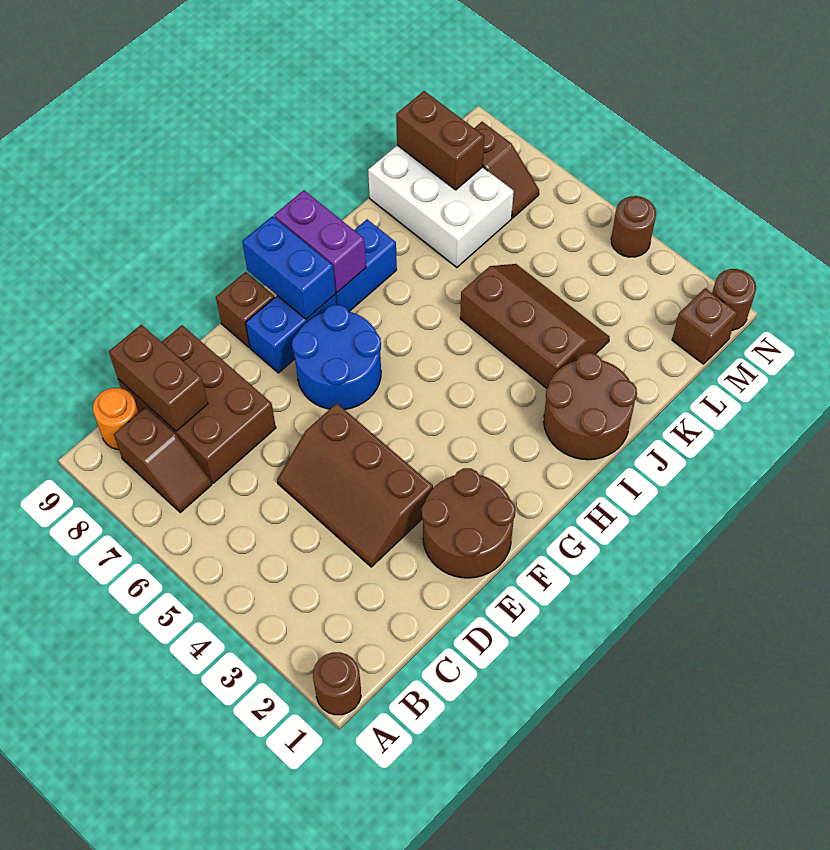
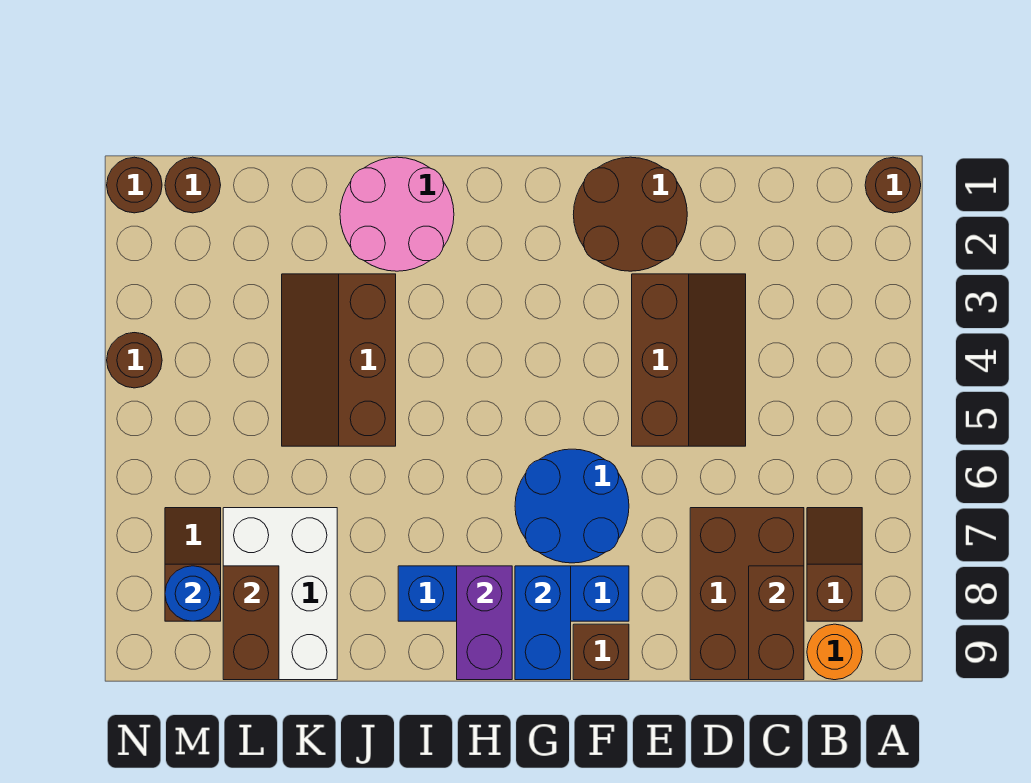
brown 2x2 round brick [544,353,637,460] -> pink 2x2 round brick [340,157,454,271]
brown 1x1 brick [672,288,737,364] -> brown 1x1 round brick [165,157,221,213]
none -> blue 1x1 round brick [165,566,221,621]

